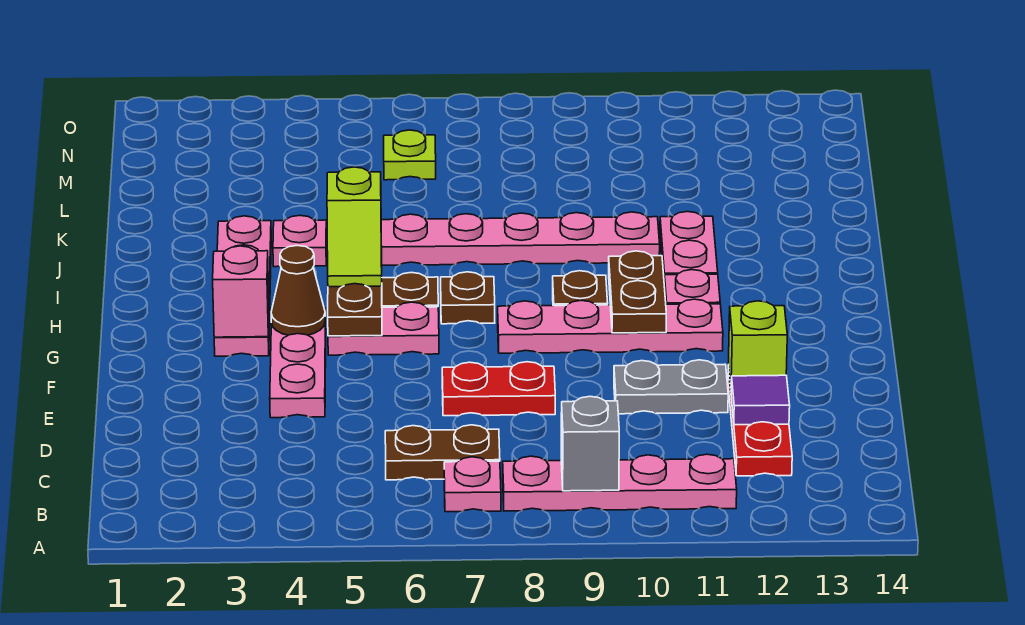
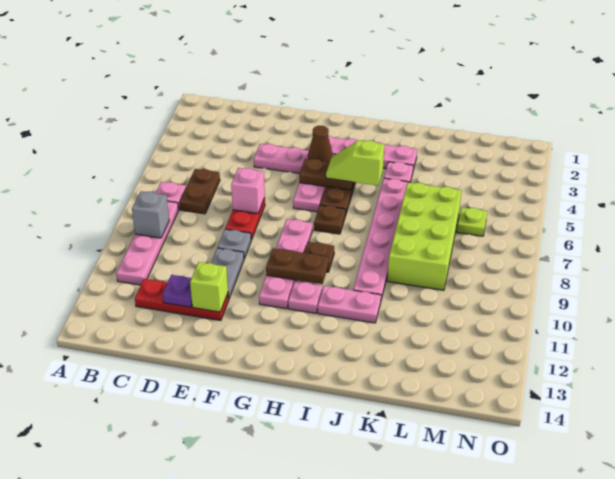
purple 1x1 tile [731,375,790,425] -> purple 1x1 plate [163,275,192,307]
none -> grey 1x1 plate [217,229,251,259]
pink 1x1 brick [213,246,269,337] -> pink 1x1 brick moved to [231,168,265,213]
none -> lime 2x4 brick [387,182,462,290]

